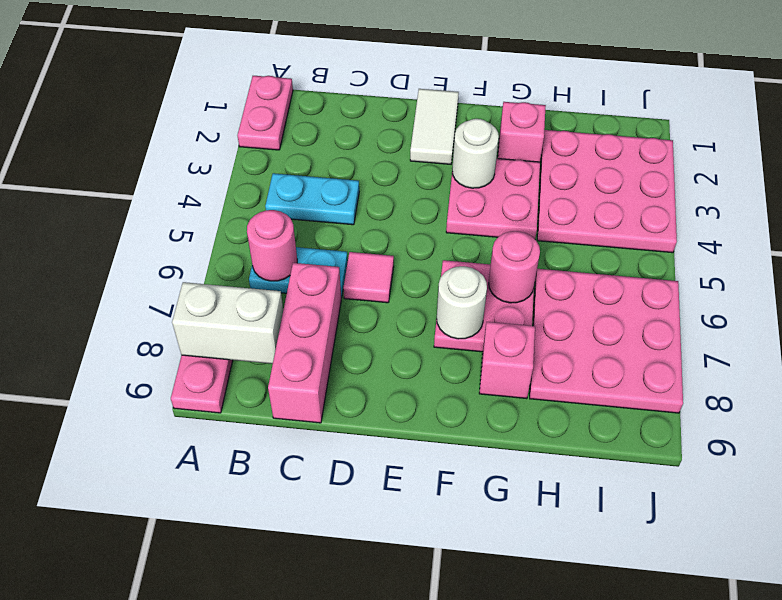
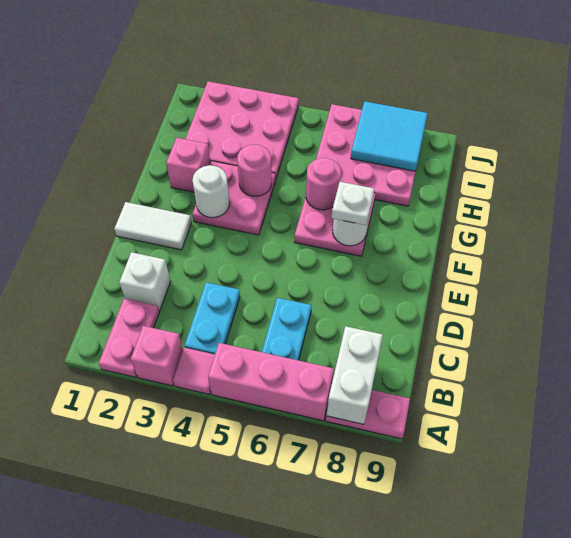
pink 1x2 plate [238,76,293,150] -> pink 1x2 plate turned to [99,299,159,377]
pink 1x1 round brick [247,210,297,281] -> pink 1x1 round brick moved to [237,145,272,196]
none -> white 1x1 brick [119,252,171,311]
pink 1x3 brick [268,263,341,423] -> pink 1x3 brick moved to [208,343,334,421]
pink 1x1 tile [343,252,394,303] -> pink 1x1 tile moved to [173,348,215,394]
none -> white 1x1 plate [332,182,374,225]
pink 1x1 brick [479,322,535,399] -> pink 1x1 brick moved to [131,326,183,386]
none -> cyan 2x2 tile [351,101,428,171]

